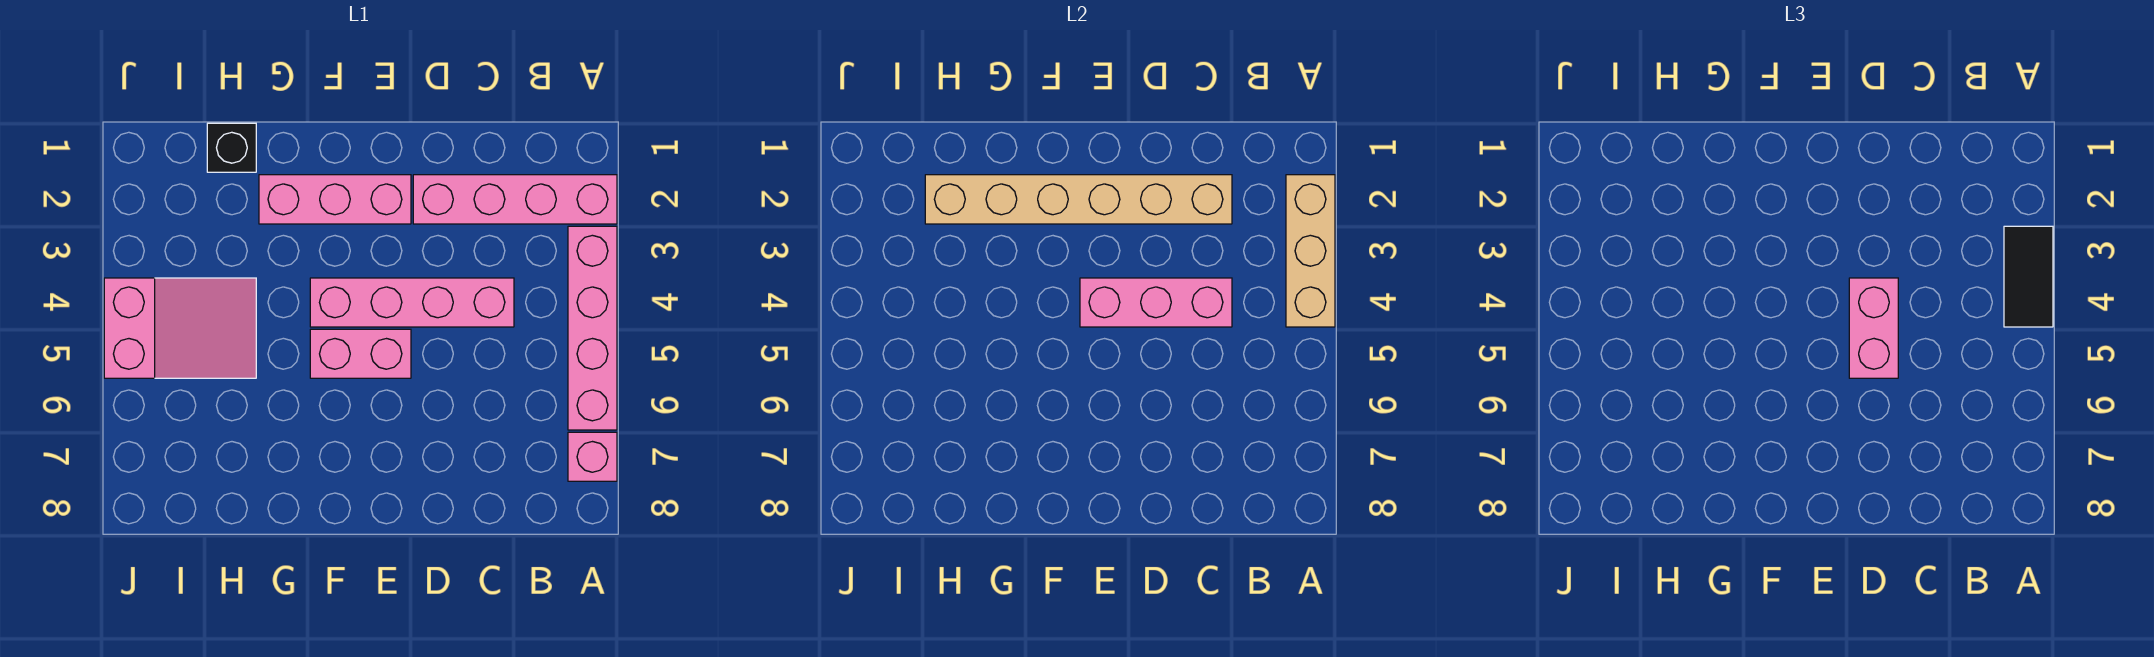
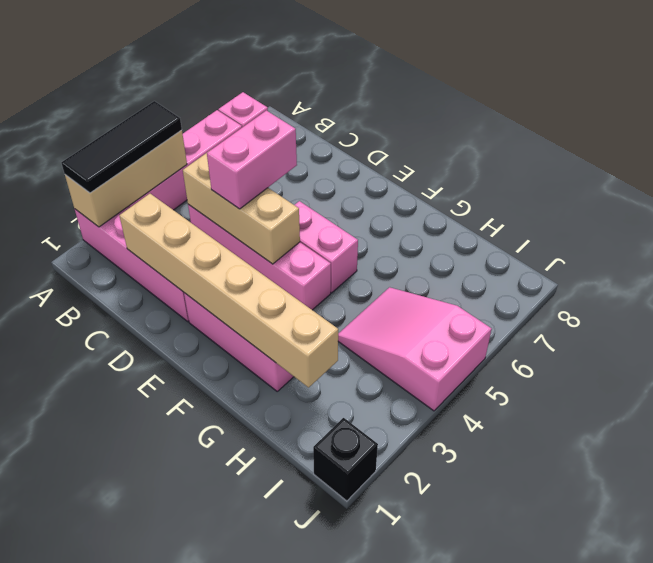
black 1x2 tile [2004,226,2053,327] -> black 1x3 tile [61,101,182,193]
pink 1x3 brick [1080,278,1232,327] -> tan 1x3 brick [183,153,300,264]
black 1x1 brick [207,123,256,172] -> black 1x1 brick moved to [313,418,378,501]

